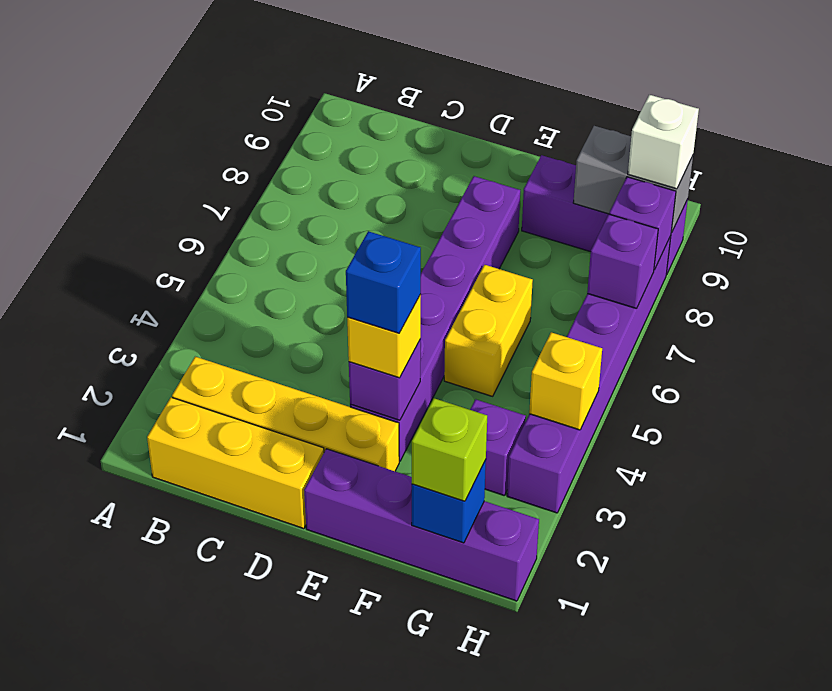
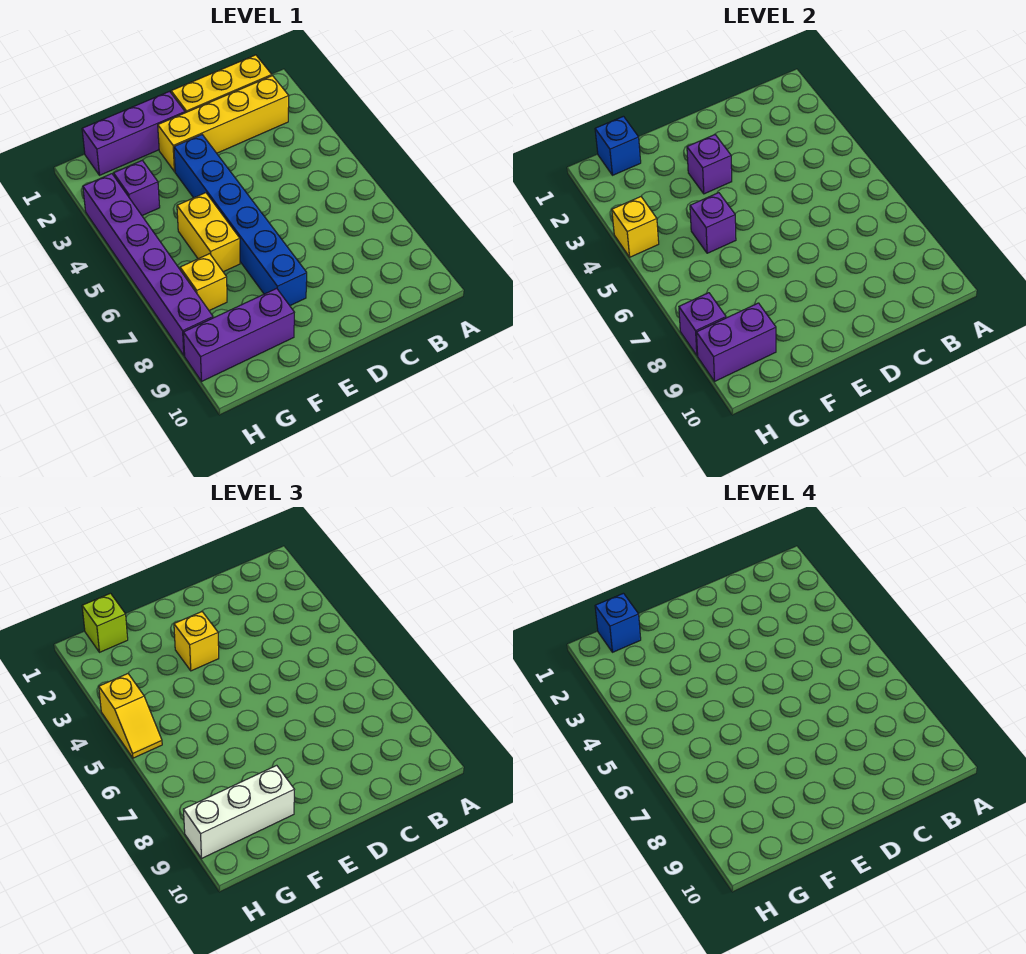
purple 1x4 brick [304,449,539,601] -> purple 1x3 brick [82,92,185,175]
purple 1x6 brick [350,176,520,461] -> blue 1x6 brick [174,135,307,305]
blue 1x1 brick [346,231,421,333] -> blue 1x1 brick moved to [595,593,641,652]
none -> yellow 1x1 brick [180,254,227,311]
grey 1x2 brick [573,126,693,233] -> purple 1x2 brick [696,303,776,381]
none -> yellow 1x2 slope [99,674,162,758]
purple 1x1 brick [587,214,658,309] -> purple 1x1 brick moved to [690,193,736,253]
white 1x1 brick [628,95,699,189] -> white 1x3 brick [183,765,294,858]

